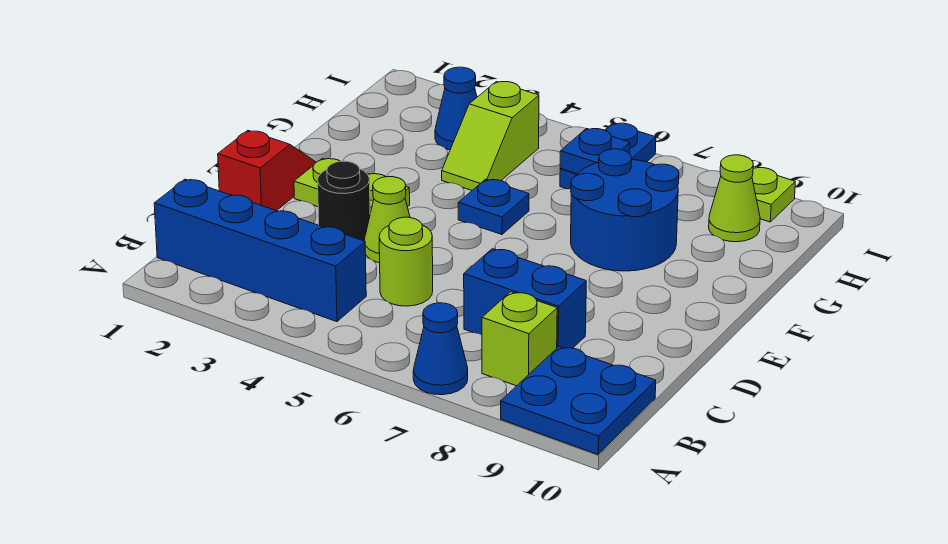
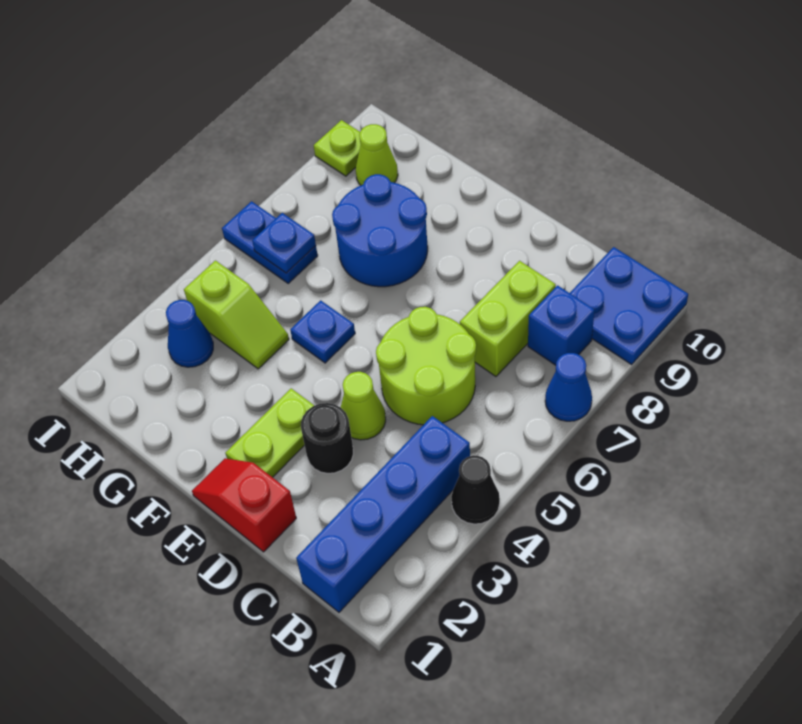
none -> black 1x1 cone [451,456,500,524]
lime 1x1 brick [482,292,557,386] -> blue 1x1 brick [528,285,594,365]
lime 1x1 round brick [379,217,433,306] -> lime 2x2 round brick [376,307,476,425]
blue 1x2 brick [464,249,586,348] -> lime 1x2 brick [460,261,556,376]

